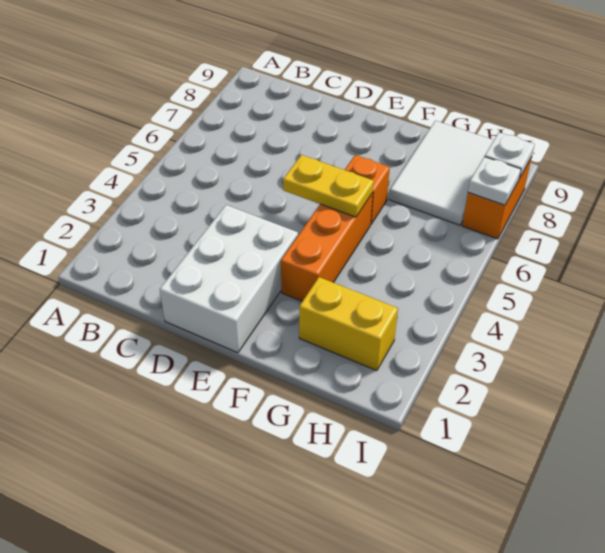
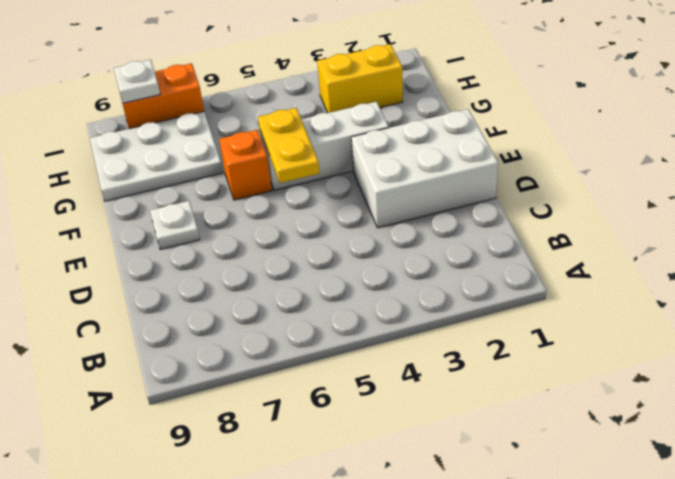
orange 1x3 brick [281,193,373,301] -> white 1x3 brick [260,102,389,190]
yellow 1x2 brick [299,277,398,371] -> yellow 1x2 brick turned to [317,44,403,113]
white 2x3 tile [389,121,494,225] -> white 2x3 plate [90,112,223,201]
white 1x1 plate [468,157,521,205] -> white 1x1 plate moved to [150,201,200,250]

